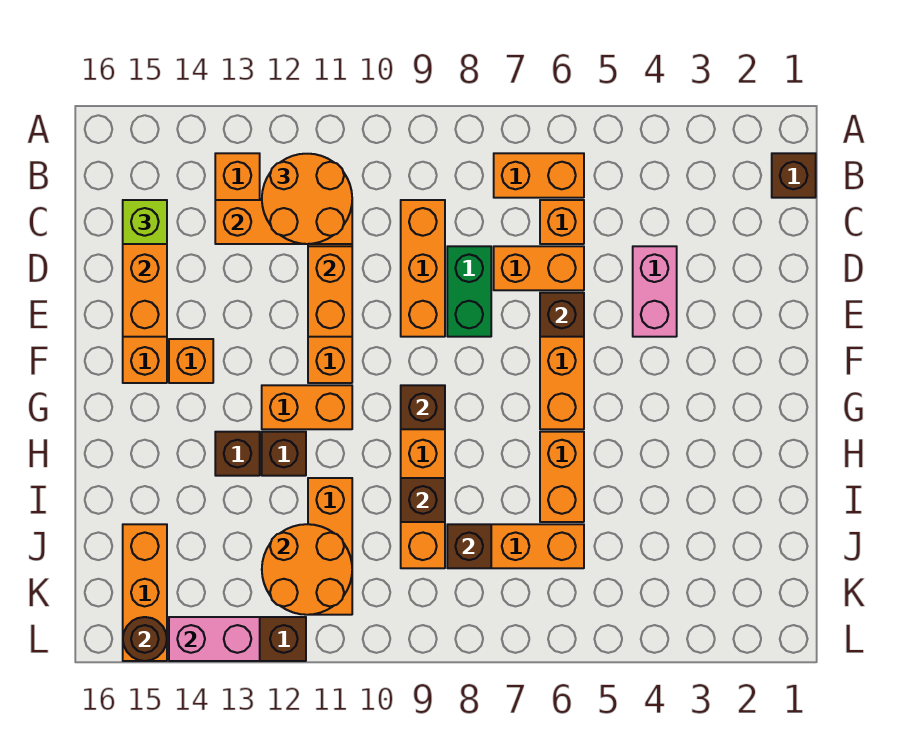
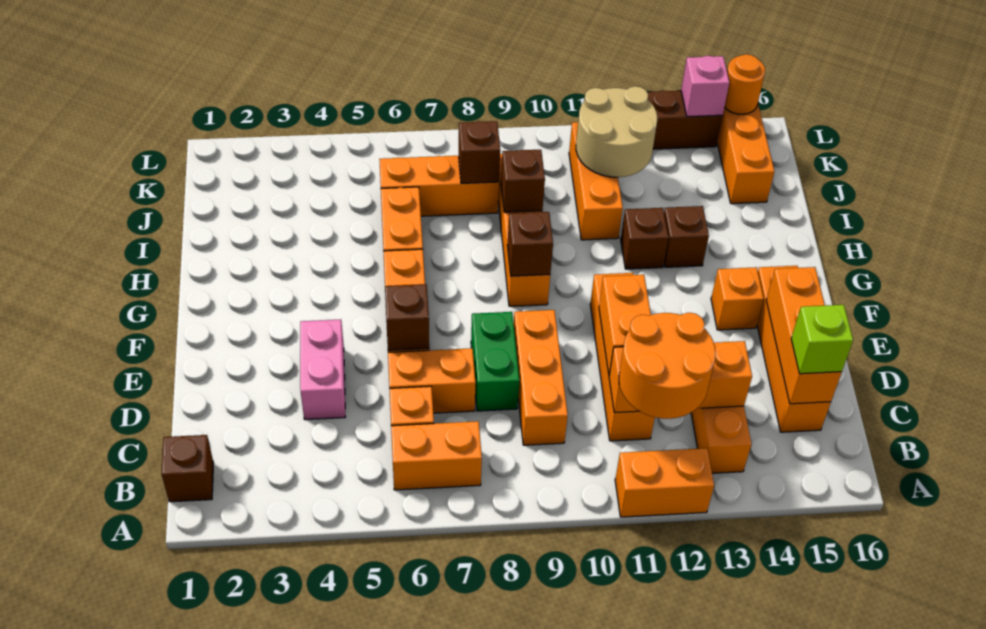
orange 1x2 brick [262,385,352,429] -> orange 1x2 brick moved to [615,448,714,517]
orange 2x2 round brick [262,524,352,615] -> tan 2x2 round brick [576,86,657,177]
pink 1x2 brick [169,617,260,661] -> pink 1x1 brick [681,56,729,117]
brown 1x1 round brick [123,617,167,661] -> orange 1x1 round brick [725,54,765,114]

